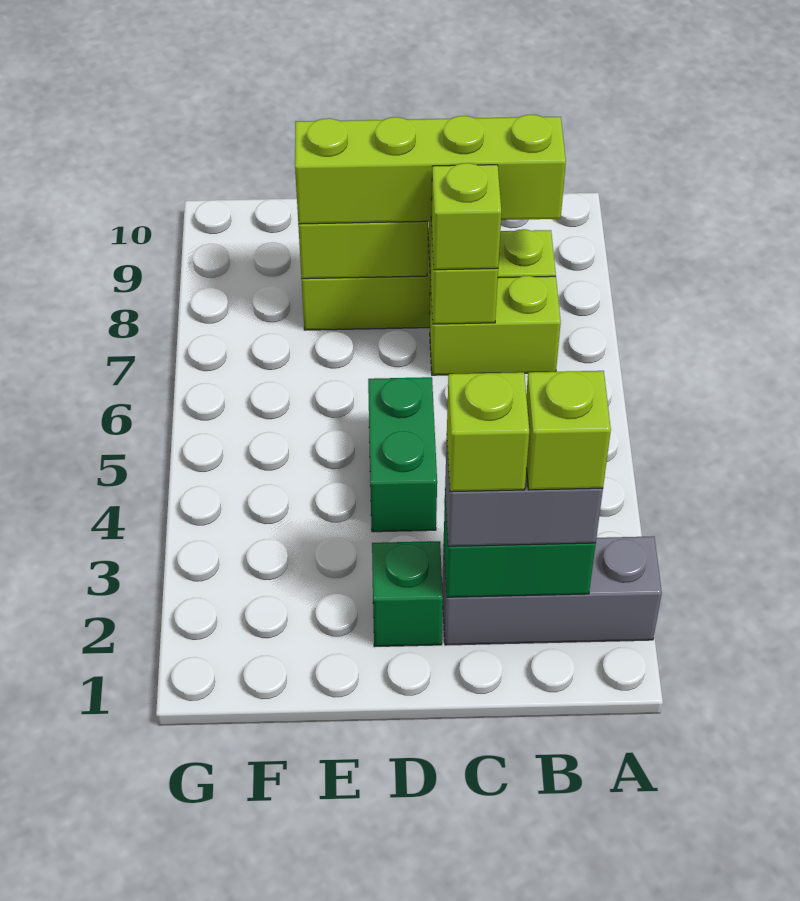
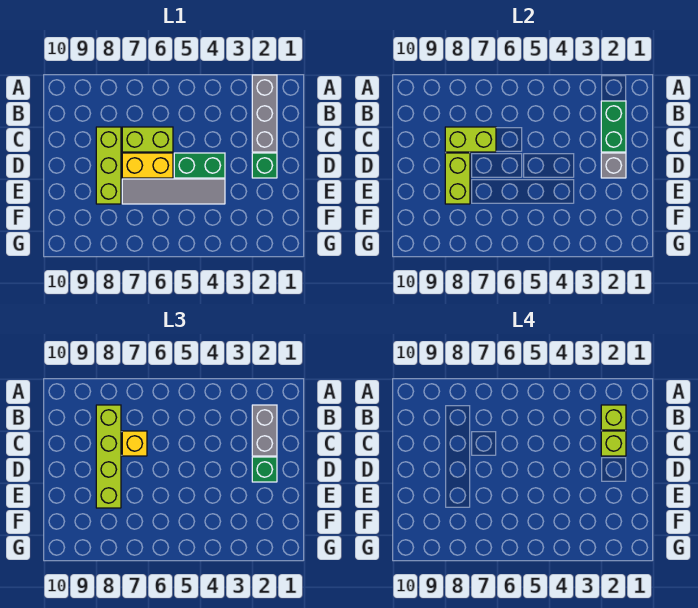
lime 1x2 brick [430,276,561,375] -> lime 1x2 brick turned to [122,127,173,152]
lime 1x4 brick [301,229,556,330] -> lime 1x3 brick [96,127,121,204]
lime 1x1 brick [431,163,501,270] -> yellow 1x1 brick [122,431,147,456]
none -> grey 1x1 brick [601,153,626,178]
none -> green 1x1 brick [252,457,277,482]
none -> yellow 1x2 brick [122,153,173,178]
none -> grey 1x4 tile [122,179,225,204]

